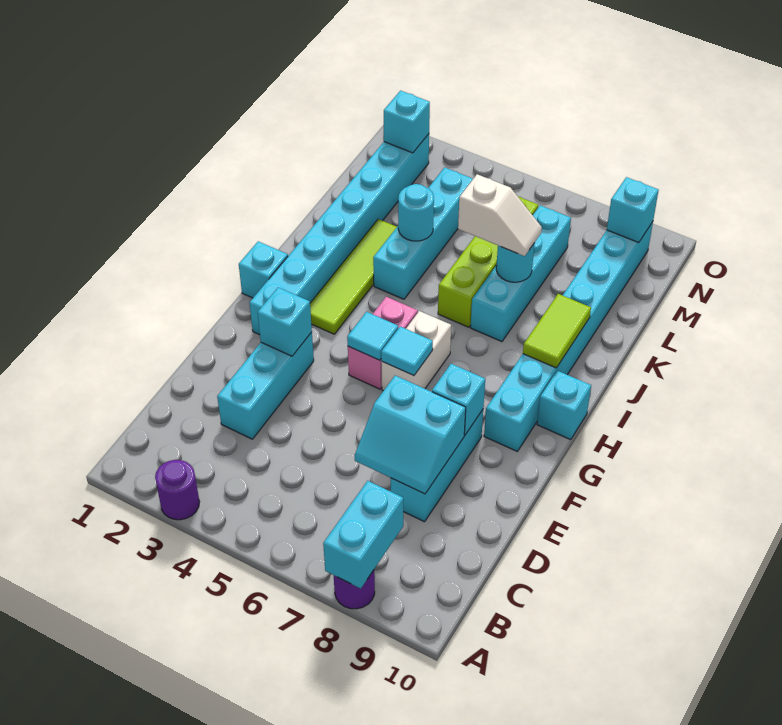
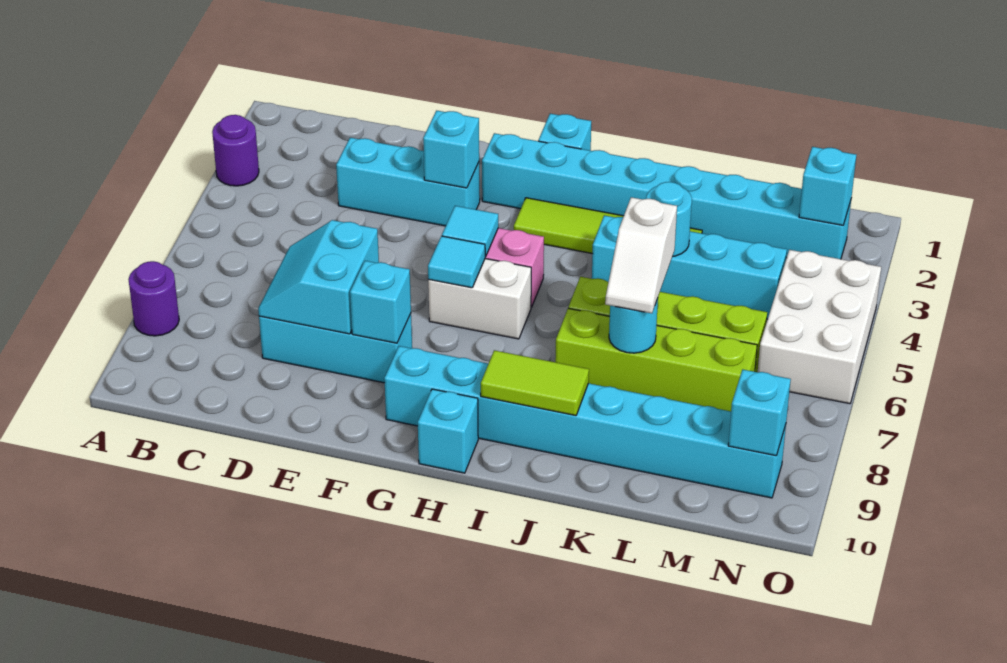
cyan 1x2 brick [323,481,403,589] -> none
cyan 1x4 brick [471,205,571,342] -> lime 1x4 brick [555,308,757,411]
none -> white 2x3 brick [758,250,881,404]

